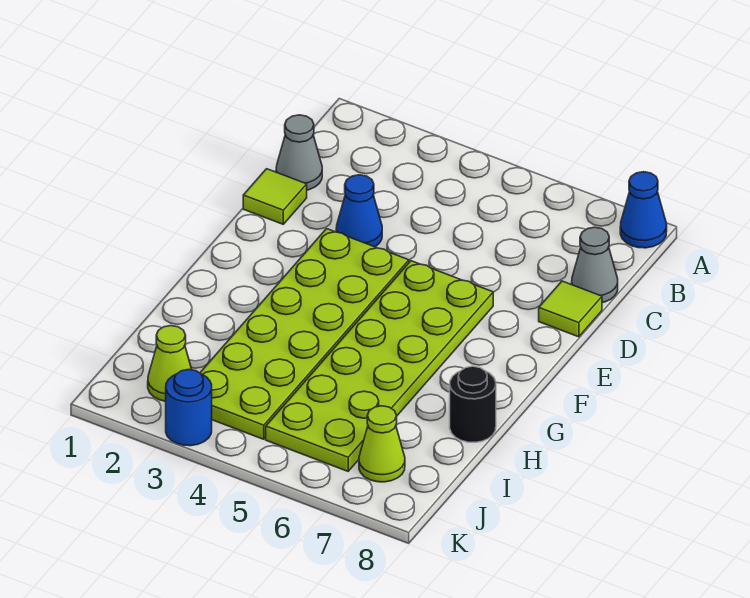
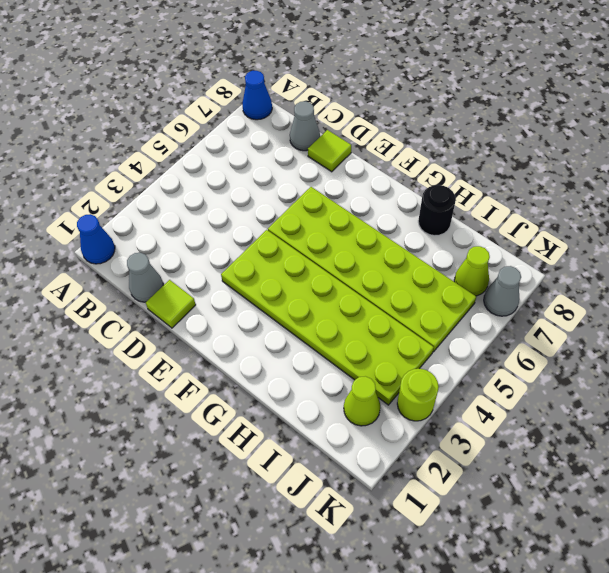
blue 1x1 cone [336,175,382,247] -> blue 1x1 cone moved to [77,214,115,264]
blue 1x1 round brick [166,369,212,446] -> lime 1x1 round brick [397,369,439,421]
none -> grey 1x1 cone [484,266,521,316]

